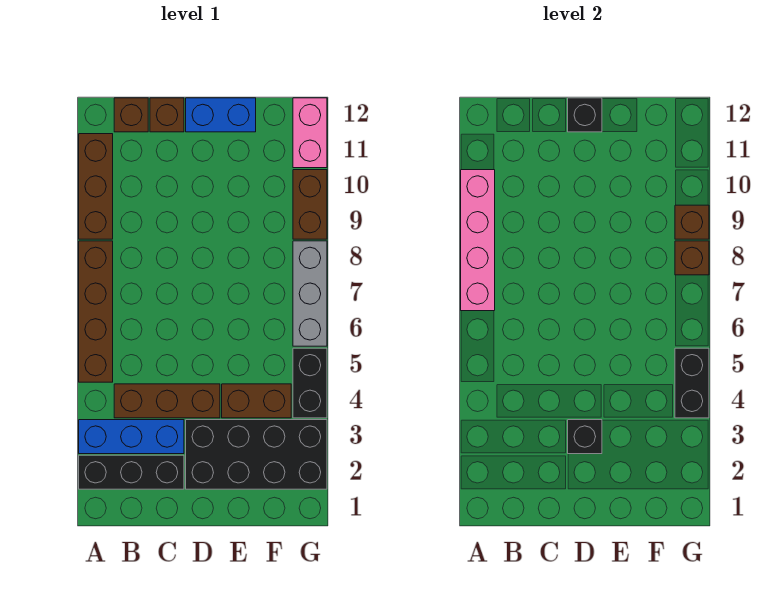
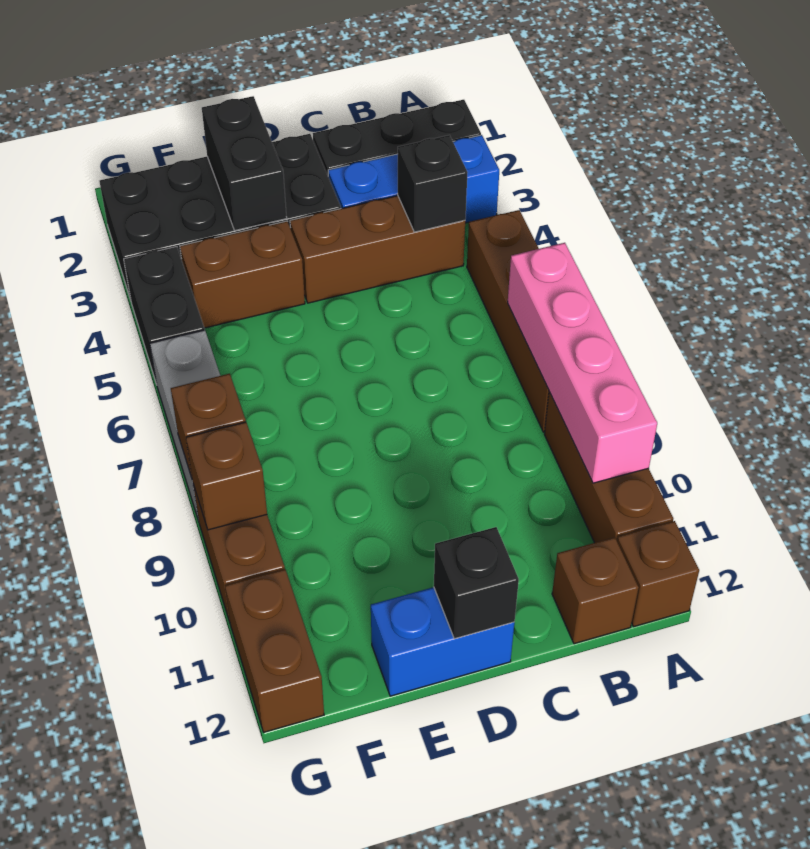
brown 1x1 brick [150,98,184,132] -> brown 1x1 brick moved to [617,521,699,626]
black 1x1 brick [568,420,602,454] -> black 1x1 brick moved to [398,135,468,232]
black 1x2 brick [675,348,709,418] -> black 1x2 brick moved to [202,96,287,230]
pink 1x2 brick [293,98,327,168] -> brown 1x2 brick [225,569,324,732]

